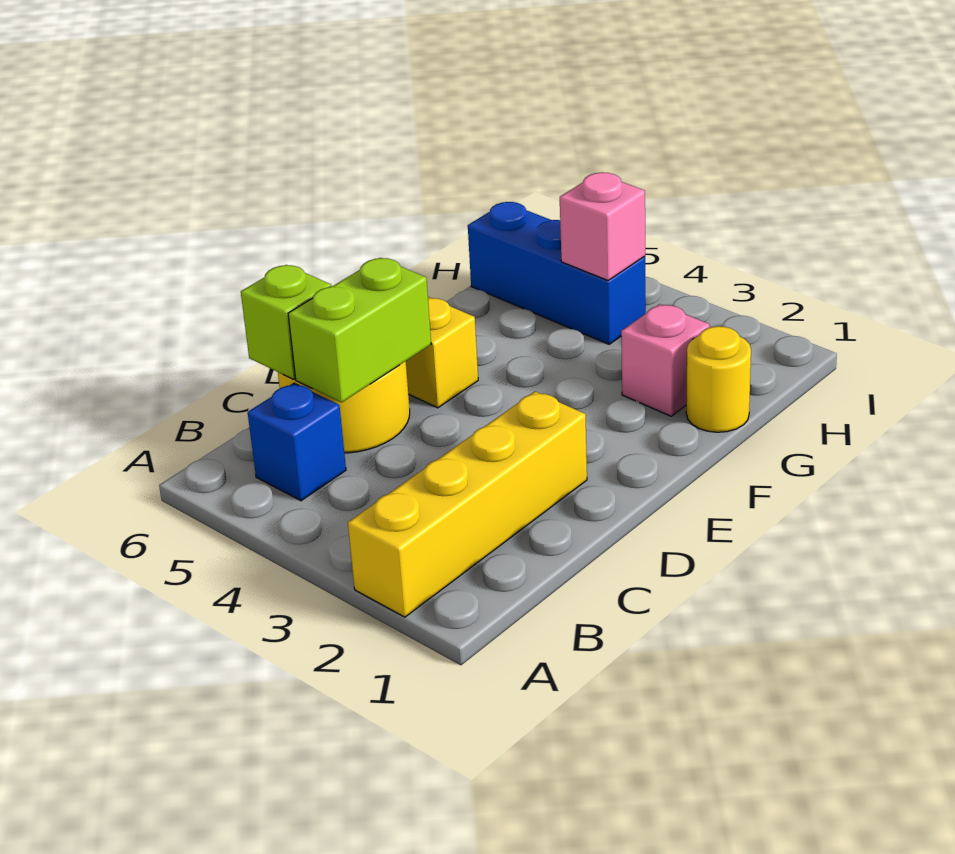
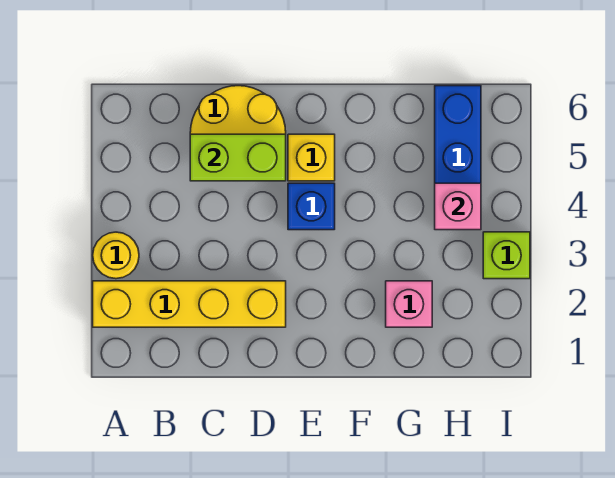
blue 1x1 brick [248,383,346,501] -> blue 1x1 brick moved to [288,183,335,230]
lime 1x1 brick [241,265,332,379] -> lime 1x1 brick moved to [483,232,530,279]
yellow 1x1 round brick [686,326,751,432] -> yellow 1x1 round brick moved to [93,232,139,279]

